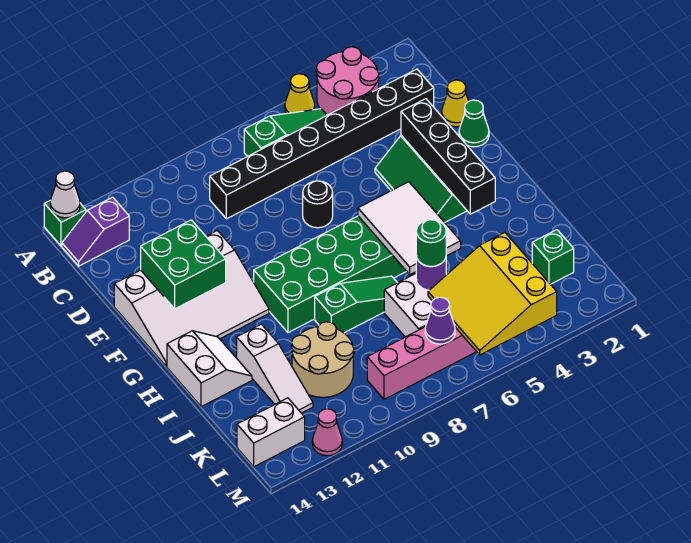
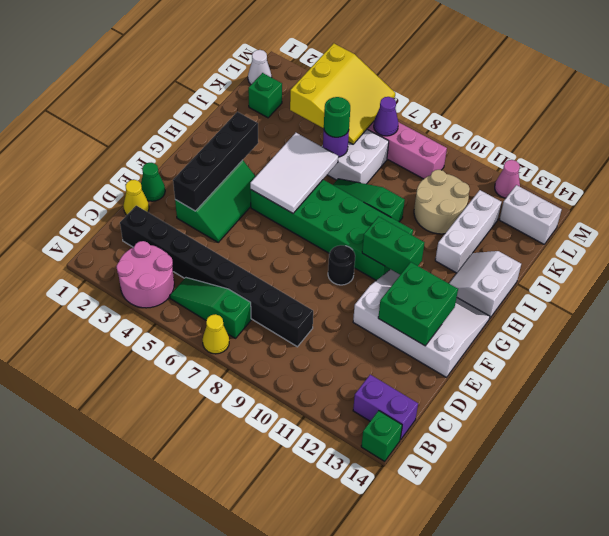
yellow 1x1 cone [285,74,315,114] -> yellow 1x1 cone moved to [202,314,229,354]
white 1x1 cone [50,171,80,218] -> white 1x1 cone moved to [248,50,272,84]
purple 1x2 slope [62,197,129,266] -> purple 1x2 brick [353,375,418,440]
black 1x1 round brick [303,181,333,228] -> black 1x1 round brick moved to [328,245,355,285]
none -> green 1x2 brick [362,217,424,275]
white 1x3 slope [237,324,313,413] -> white 1x3 brick [435,190,502,273]

